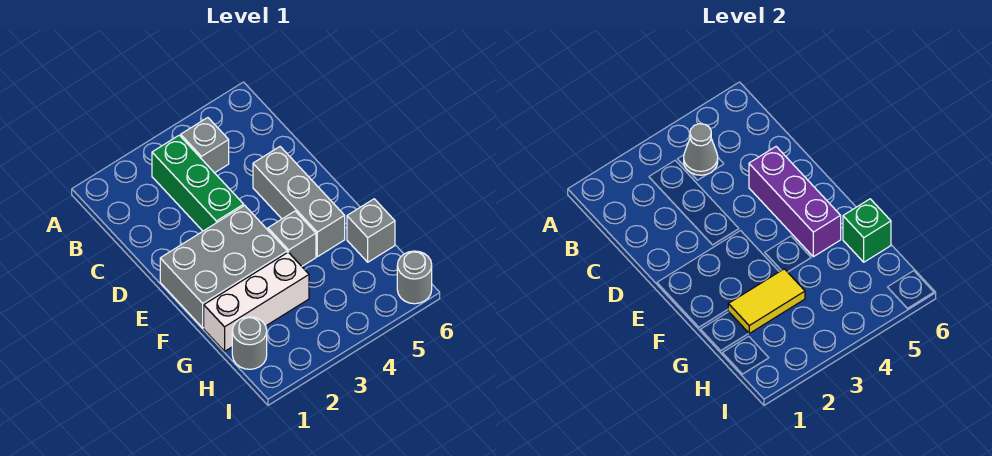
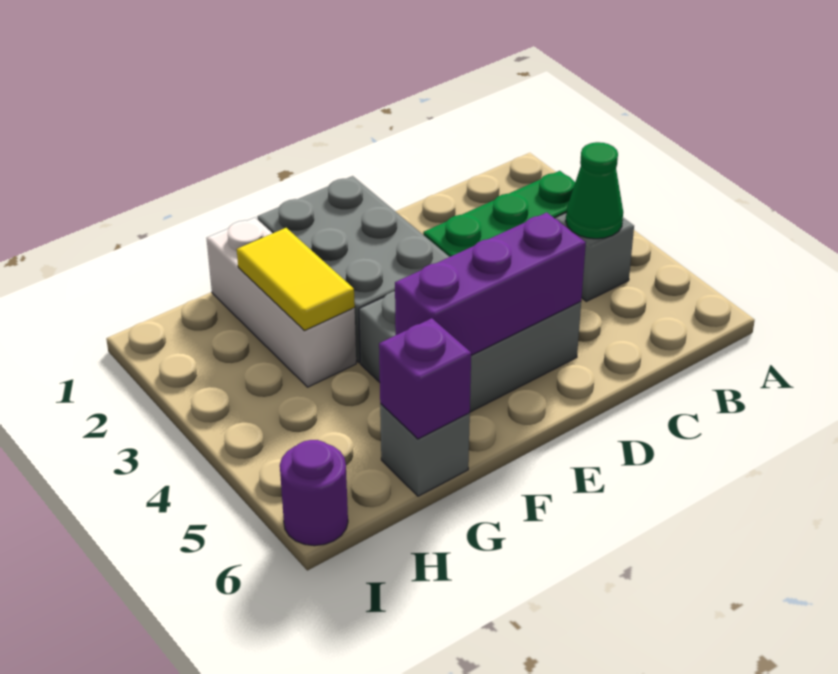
grey 1x1 cone [684,124,718,175] -> green 1x1 cone [566,142,623,239]
green 1x1 brick [843,199,891,262] -> purple 1x1 brick [379,318,471,439]
grey 1x1 round brick [232,317,267,369] -> none
grey 1x1 round brick [397,251,432,304] -> purple 1x1 round brick [280,440,348,546]

